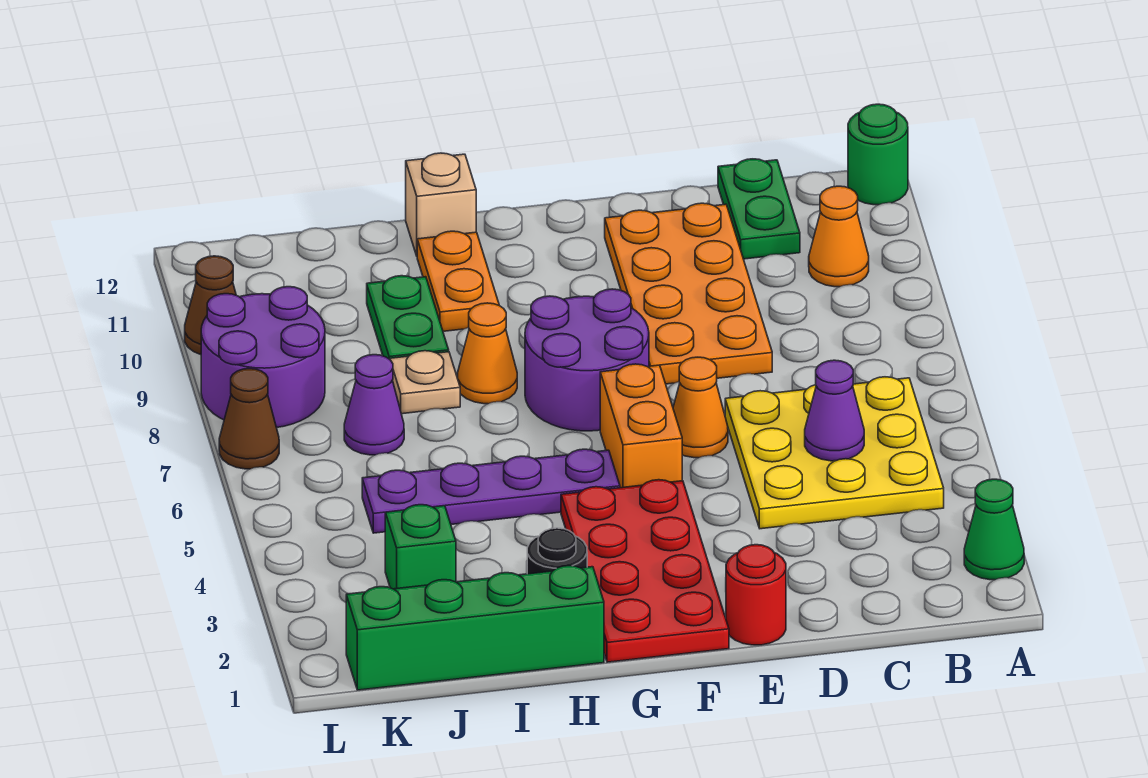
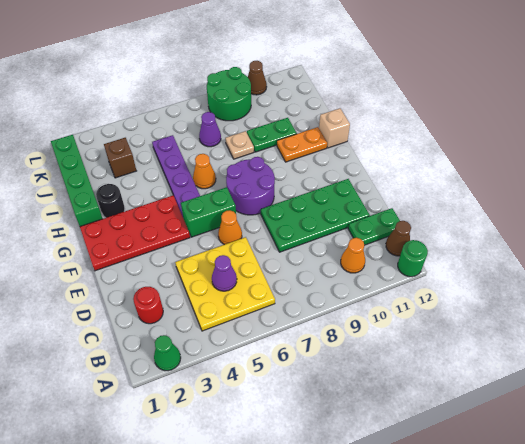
orange 2x4 plate [605,203,772,384] -> green 2x4 plate [261,179,370,252]
red 1x1 round brick [726,545,786,645] -> red 1x1 round brick moved to [133,287,163,324]
orange 1x2 brick [600,364,682,488] -> green 1x2 brick [181,187,236,237]
orange 1x1 cone [457,303,517,404] -> orange 1x1 cone moved to [193,154,216,189]
green 1x1 brick [385,505,456,589] -> brown 1x1 brick [104,138,136,178]
purple 2x2 round brick [201,287,325,428] -> green 2x2 round brick [207,67,251,121]
brown 1x1 cone [219,369,279,469] -> brown 1x1 cone moved to [386,221,411,256]

